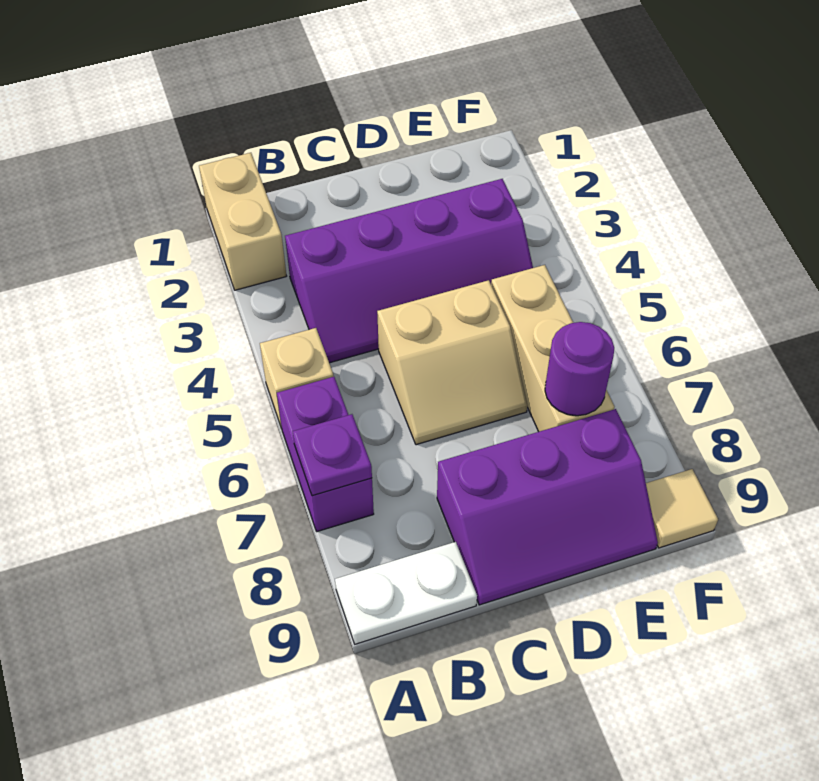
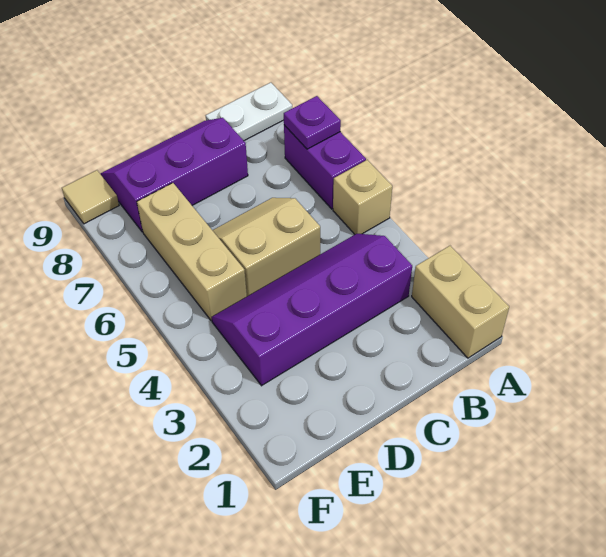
purple 1x1 round brick [545,322,614,416] -> none

